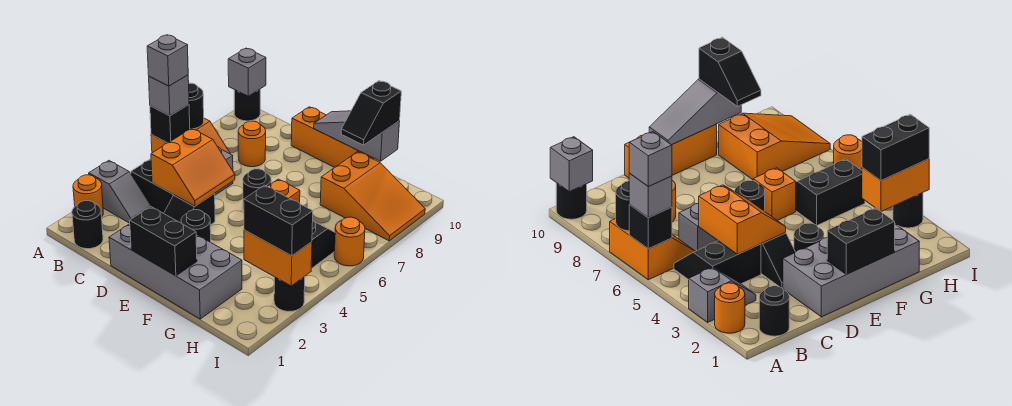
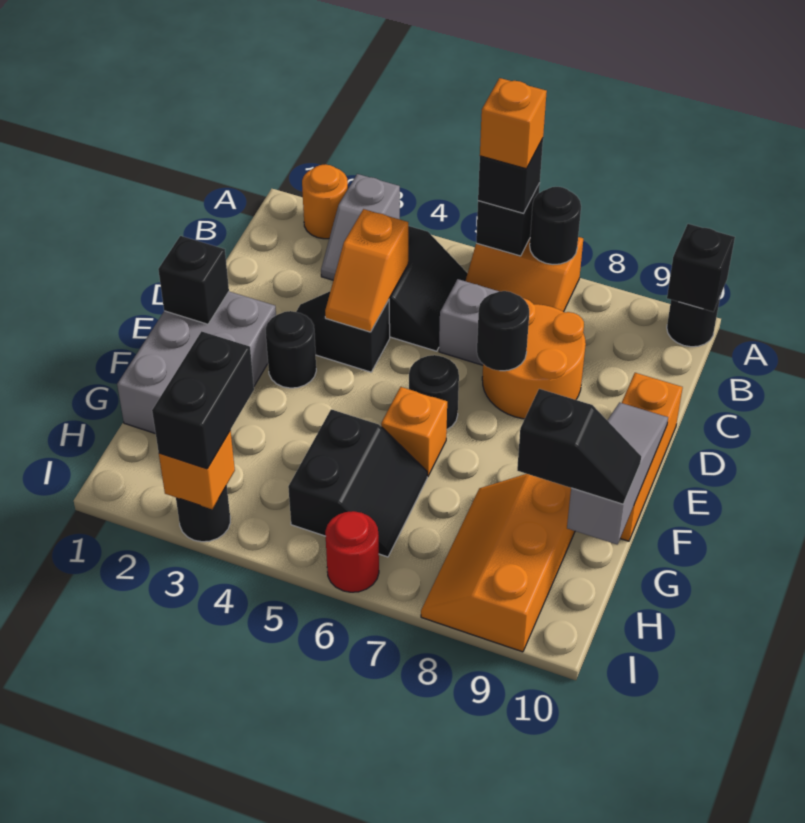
grey 1x1 brick [149,75,189,116] -> black 1x1 brick [478,139,543,213]
grey 1x1 brick [147,35,188,86] -> orange 1x1 brick [480,78,547,169]
grey 1x1 brick [228,48,266,96] -> black 1x1 brick [667,224,735,312]
black 1x1 round brick [72,201,103,249] -> black 1x1 round brick moved to [477,291,529,371]
orange 2x2 slope [151,129,235,206] -> orange 1x2 slope [325,209,408,332]
orange 1x1 round brick [238,121,266,167] -> orange 2x2 round brick [482,298,586,419]
grey 2x4 brick [109,224,242,319] -> grey 2x3 brick [117,292,276,434]
black 1x2 brick [130,207,197,276] -> black 1x1 brick [158,236,229,324]
orange 2x3 slope [320,152,425,241] -> orange 2x3 slope turned to [421,474,575,652]
black 1x2 slope [341,81,401,145] -> black 1x2 slope turned to [517,389,641,504]
orange 1x2 brick [244,230,312,286] -> orange 1x1 brick [159,430,235,509]
orange 1x1 round brick [334,217,365,266] -> red 1x1 round brick [325,511,379,592]

